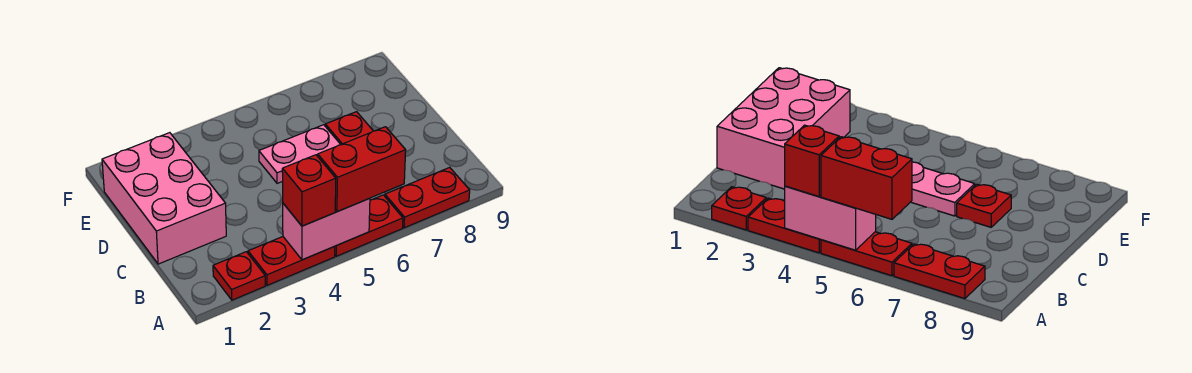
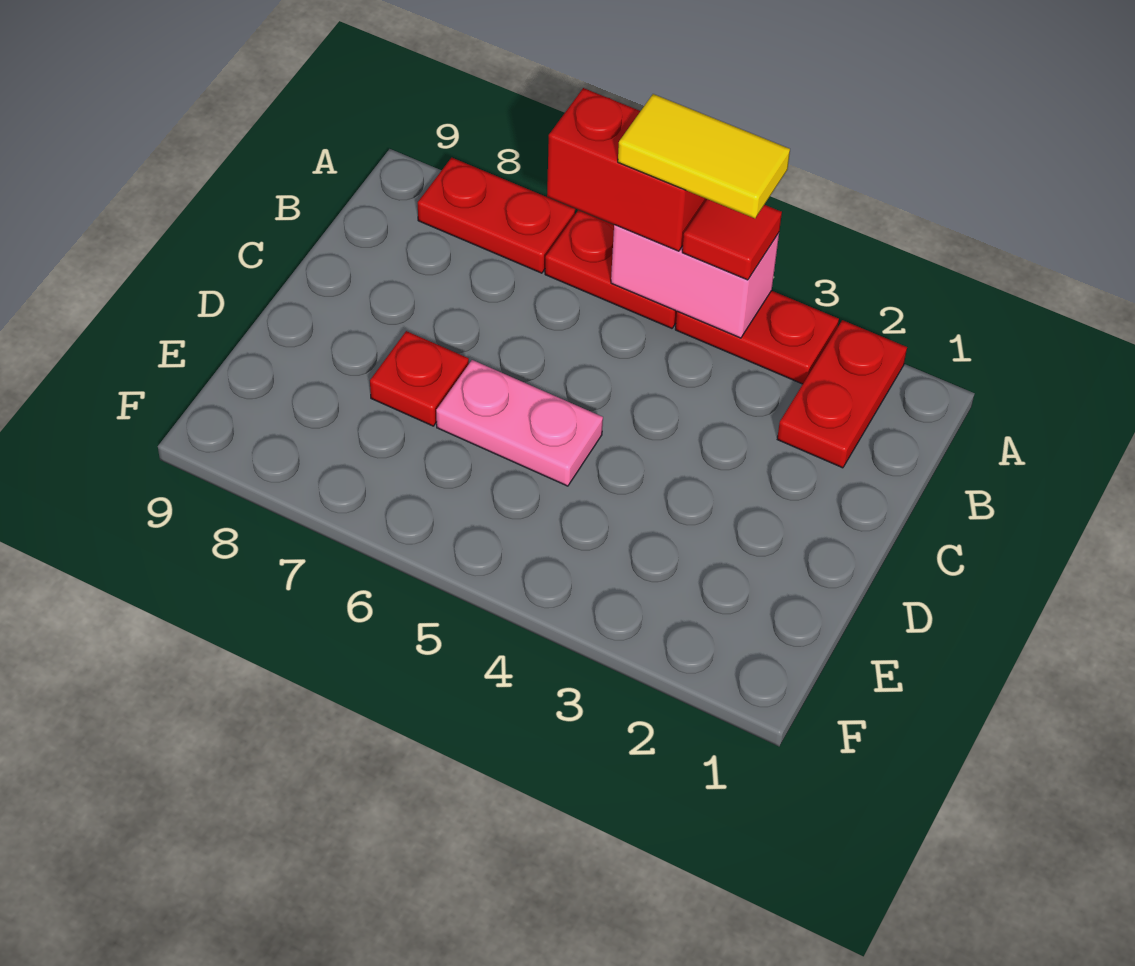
red 1x1 plate [213,252,265,300] -> red 1x2 plate [777,320,907,468]
red 1x1 brick [282,155,336,226] -> red 1x1 tile [682,199,782,280]
none -> yellow 1x2 tile [618,94,790,218]
pink 2x3 brick [102,133,226,264] -> none

